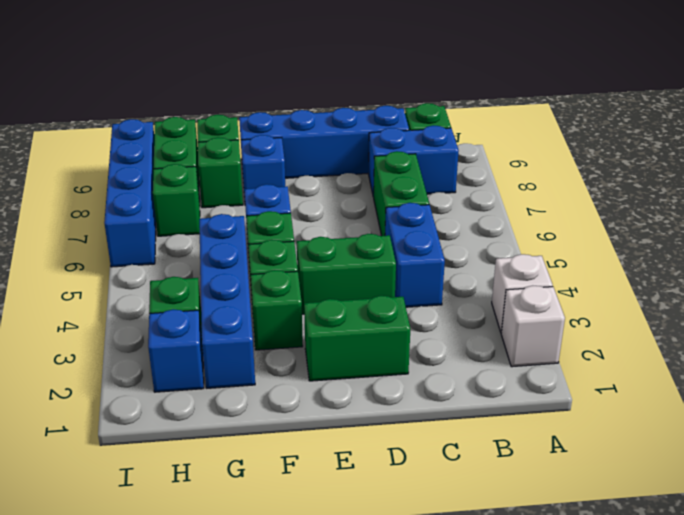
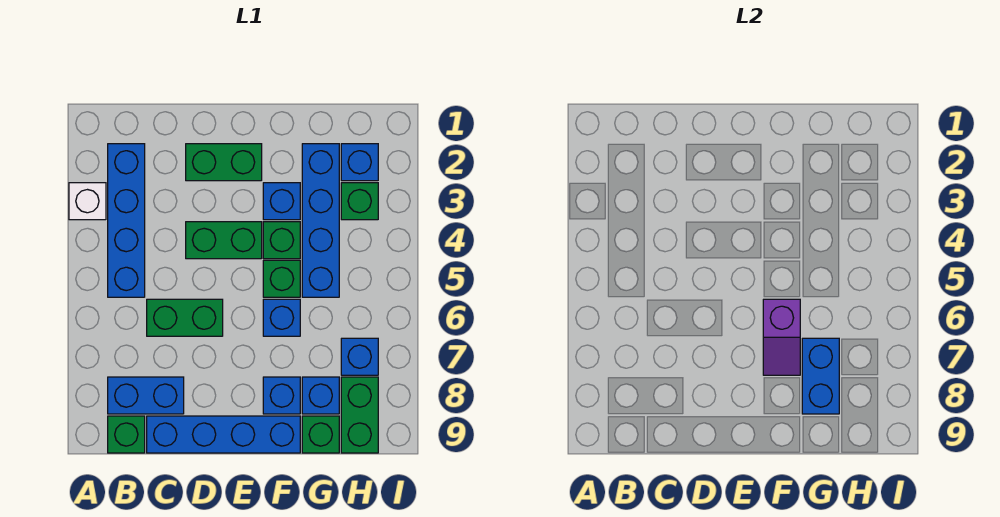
white 1x1 brick [501,286,565,367] -> none
blue 1x2 brick [385,203,445,307] -> blue 1x2 brick moved to [802,338,839,414]
green 1x2 brick [374,151,429,236] -> green 1x2 brick turned to [147,299,223,336]
green 1x1 brick [251,270,303,350] -> blue 1x1 brick [263,183,300,220]
none -> purple 1x2 slope [763,299,800,375]
green 1x1 brick [198,137,243,208] -> blue 1x1 brick [302,377,339,414]
green 1x1 brick [153,164,200,236] -> blue 1x1 brick [341,338,378,375]
blue 1x4 brick [104,119,156,267] -> blue 1x4 brick moved to [108,144,145,297]

